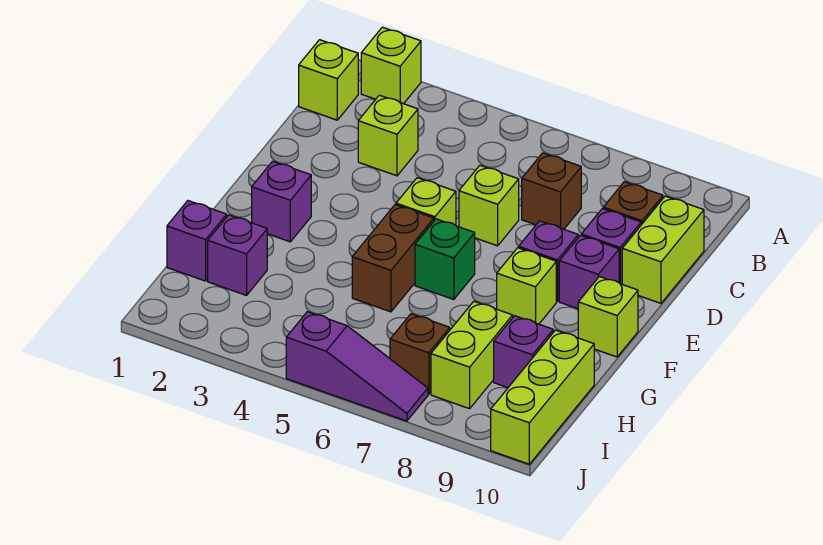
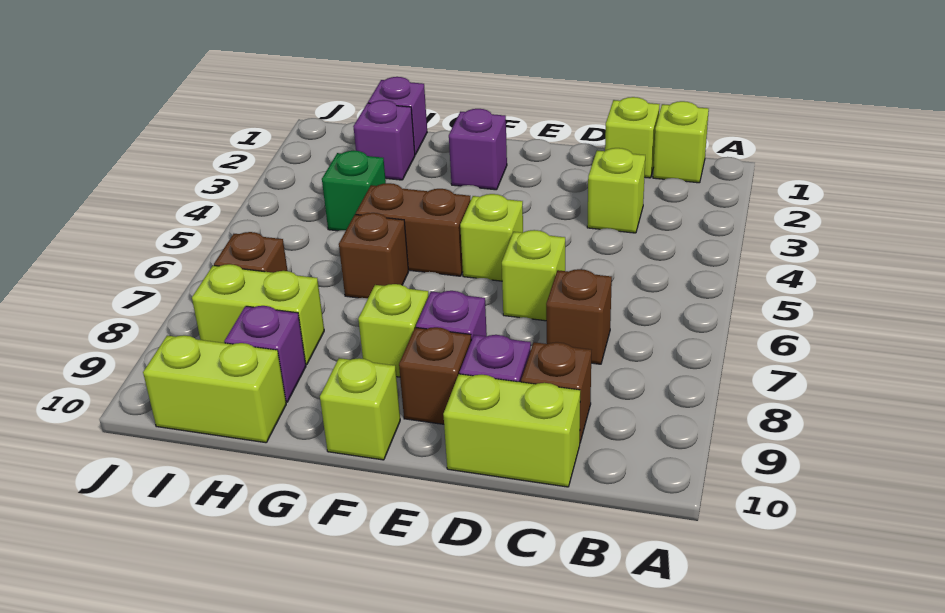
lime 1x1 brick [361,27,421,104] -> lime 1x1 brick moved to [605,97,660,178]
purple 1x1 brick [559,235,619,309] -> brown 1x1 brick [399,327,471,424]
green 1x1 brick [415,219,475,299] -> green 1x1 brick moved to [322,151,386,231]
none -> brown 1x1 brick [339,213,409,298]
lime 1x3 brick [491,330,594,464] -> lime 1x2 brick [143,335,286,443]
purple 1x3 slope [286,312,428,421] -> none

